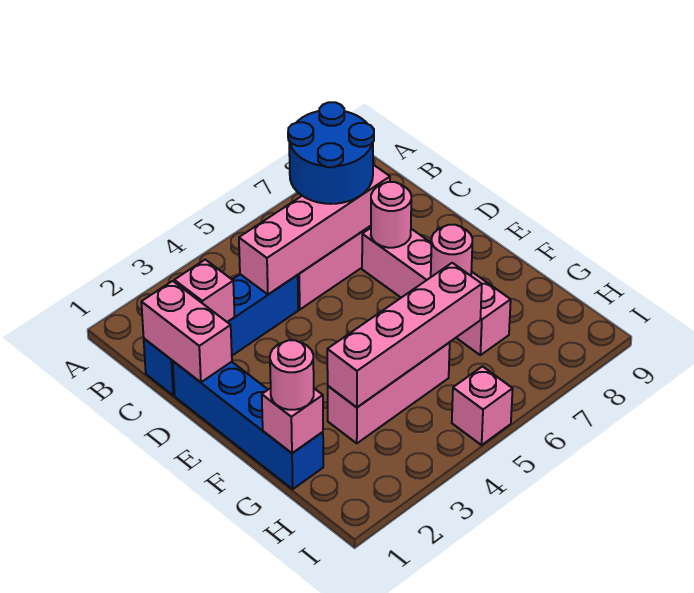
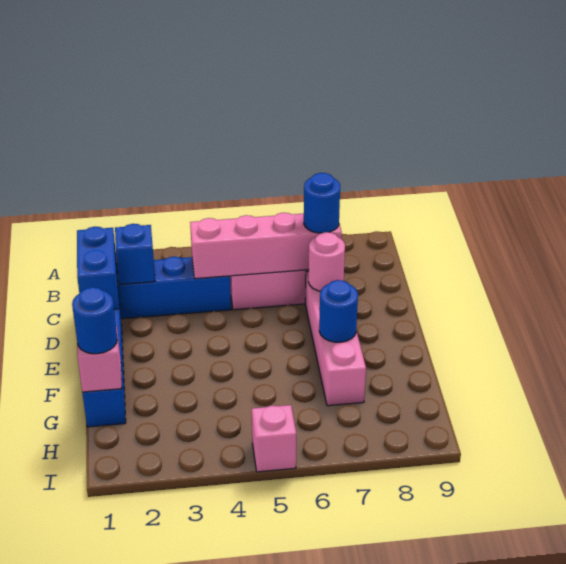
blue 2x2 round brick [288,102,374,204] -> blue 1x1 round brick [304,173,340,233]
pink 1x2 brick [141,281,232,382] -> blue 1x2 brick [77,227,119,309]
pink 1x1 brick [174,260,235,322] -> blue 1x1 brick [115,224,155,284]
pink 1x1 round brick [431,225,472,277] -> blue 1x1 round brick [319,280,358,342]
pink 1x1 round brick [270,340,314,410] -> blue 1x1 round brick [72,287,117,354]
pink 1x3 brick [328,343,450,443] -> none
pink 1x4 brick [327,263,482,407] -> none

